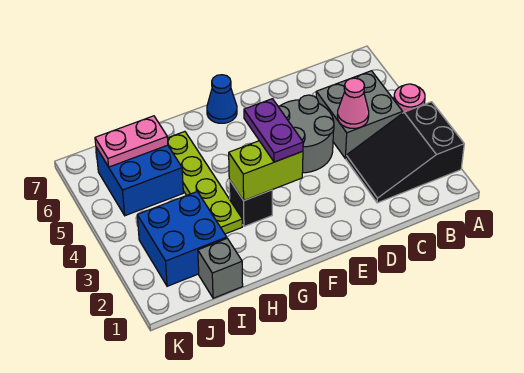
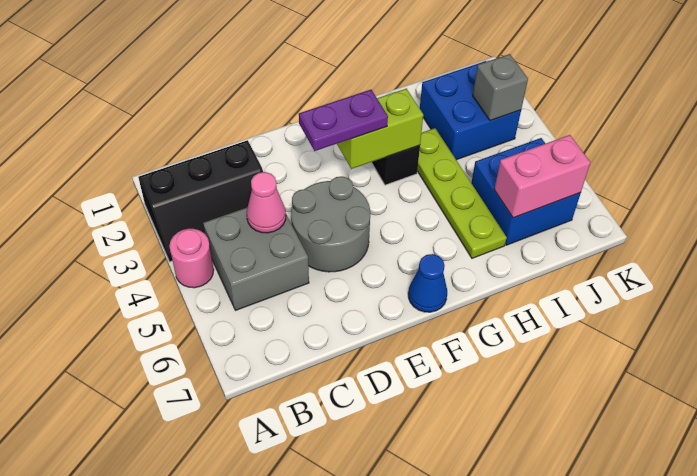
black 2x3 slope [346,102,464,203] -> black 2x3 slope turned to [138,140,263,262]
purple 1x2 plate [244,99,303,162] -> purple 1x2 plate turned to [299,90,388,151]
grey 1x1 brick [198,238,243,298] -> grey 1x1 brick moved to [473,54,528,121]
pink 1x2 plate [95,116,168,167] -> pink 1x2 brick [494,135,590,218]

